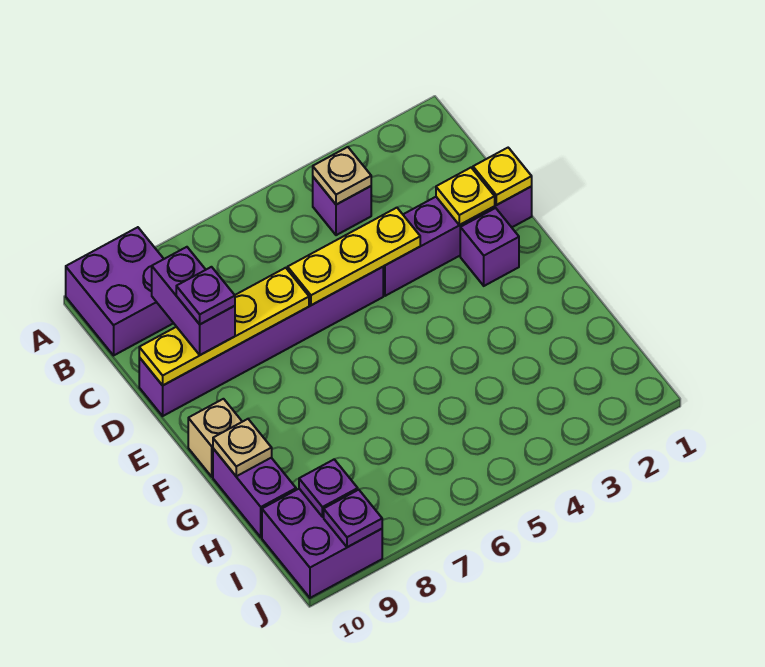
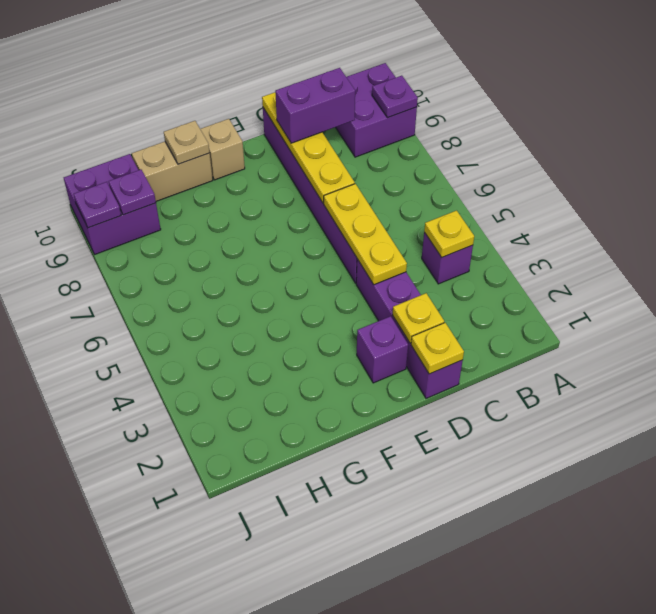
tan 1x1 plate [313,147,371,205] -> yellow 1x1 plate [424,211,474,258]
purple 1x1 plate [176,267,235,324] -> purple 1x1 plate moved to [372,76,418,118]
purple 1x2 brick [213,449,296,537] -> tan 1x2 brick [132,142,213,201]

